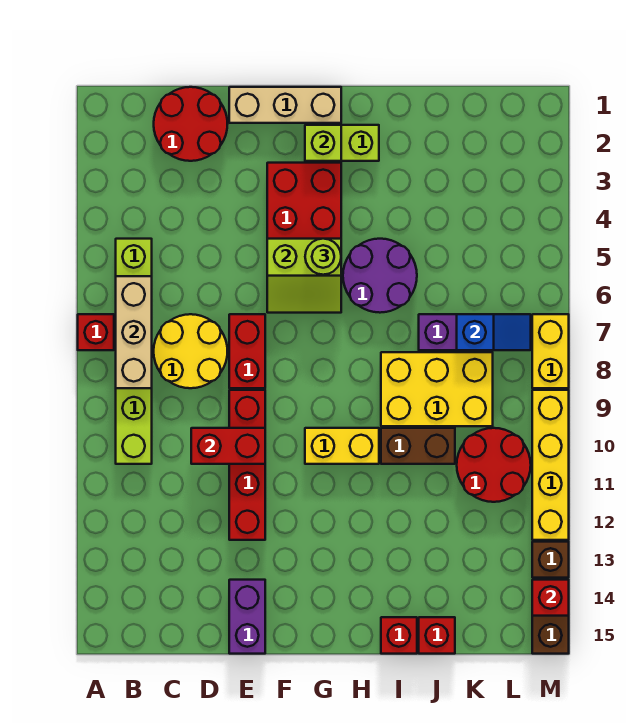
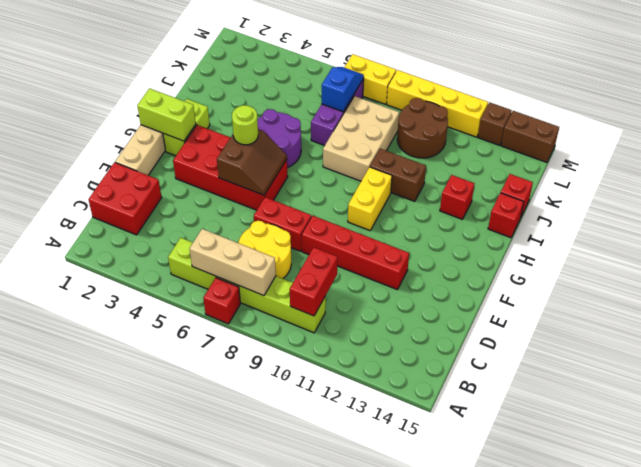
red 2x2 round brick [154,87,227,161] -> red 2x2 brick [88,162,162,235]
red 1x2 brick [191,428,265,464] -> red 1x2 brick moved to [290,247,338,316]
purple 1x2 brick [229,580,265,654] -> none
lime 2x2 slope [267,239,341,313] -> brown 2x2 slope [217,129,287,195]
lime 1x1 brick [305,125,341,161] -> lime 1x2 brick [137,88,196,141]
yellow 2x3 brick [381,352,493,426] -> tan 2x3 brick [323,96,399,181]
brown 1x2 brick [381,428,455,464] -> brown 1x2 brick turned to [370,149,426,201]
red 2x2 round brick [457,428,531,502] -> brown 2x2 round brick [397,98,448,158]
red 1x1 brick [532,580,569,616] -> red 1x1 brick moved to [440,175,474,219]

